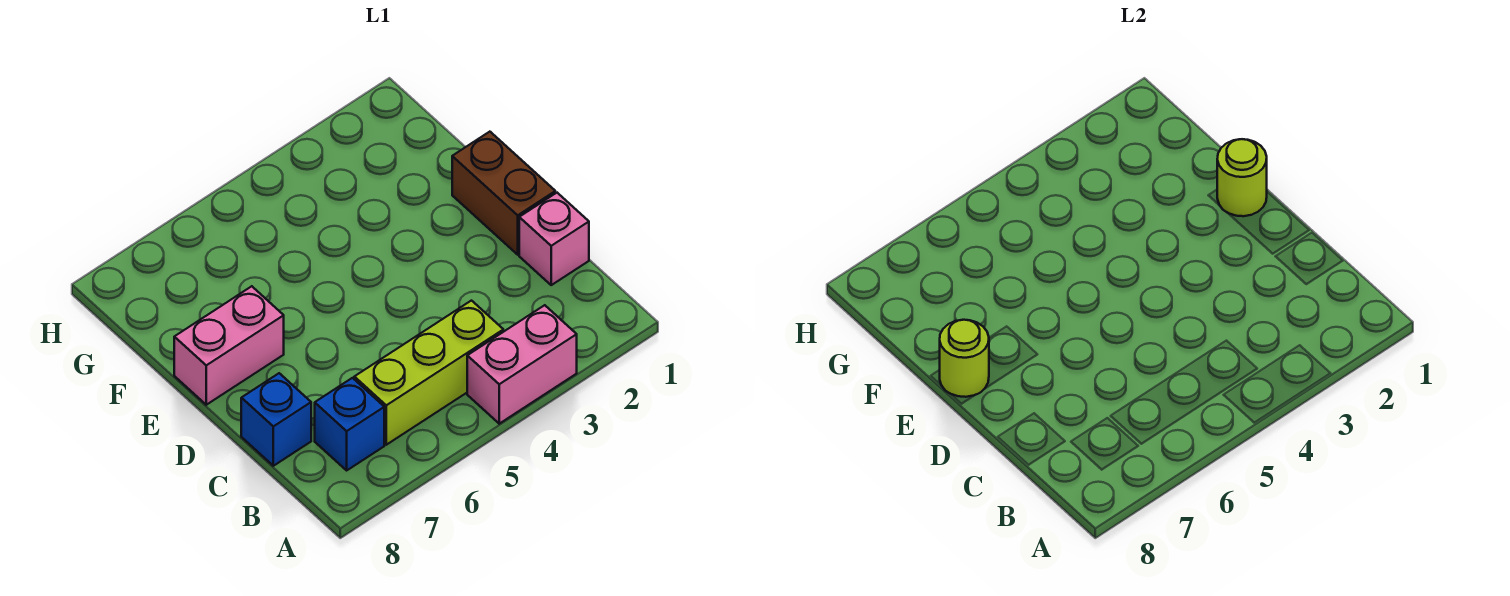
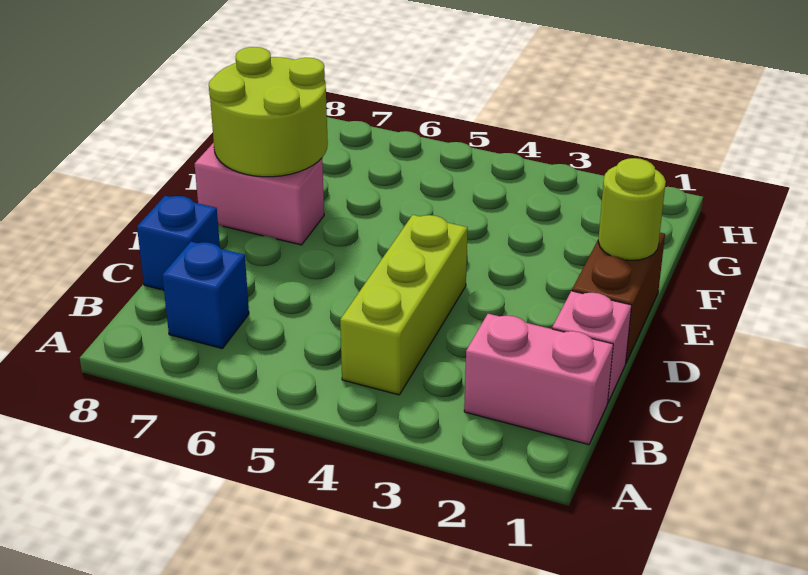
pink 1x2 brick [467,305,577,424] -> pink 1x2 brick moved to [464,314,613,445]
lime 1x3 brick [354,301,503,445] -> lime 1x3 brick turned to [340,215,468,395]
lime 1x1 round brick [940,320,989,397] -> lime 2x2 round brick [209,47,328,177]

